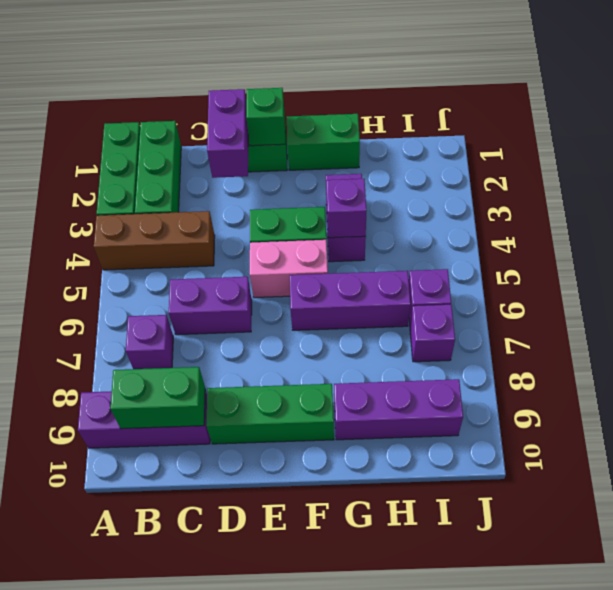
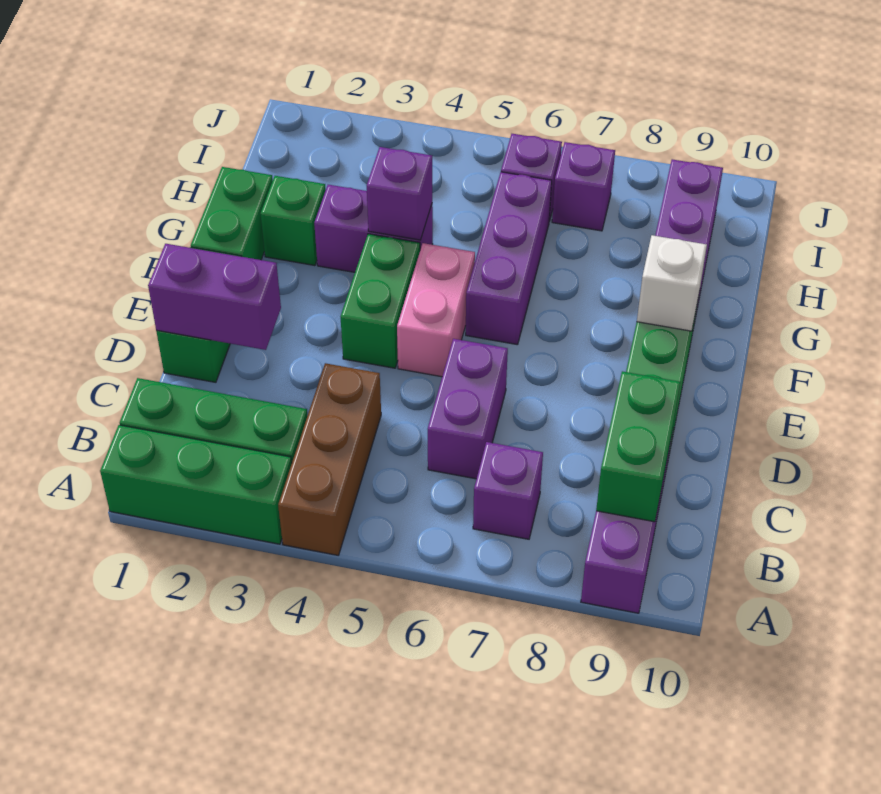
green 1x1 brick [246,88,285,146] -> green 1x1 brick moved to [260,176,326,266]
none -> white 1x1 brick [637,235,707,331]

